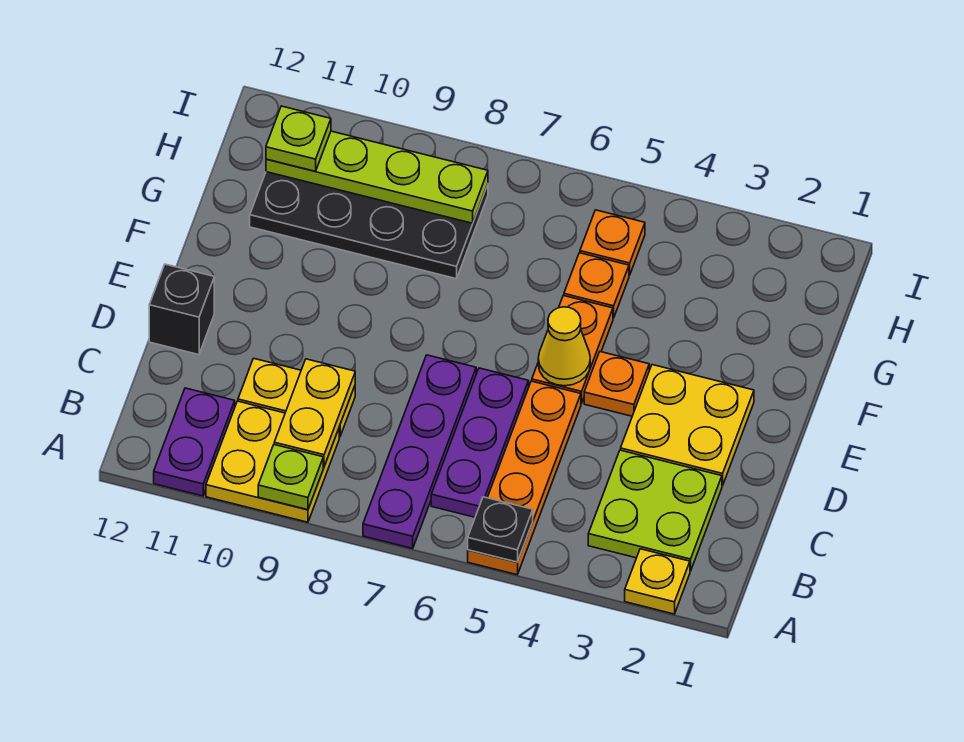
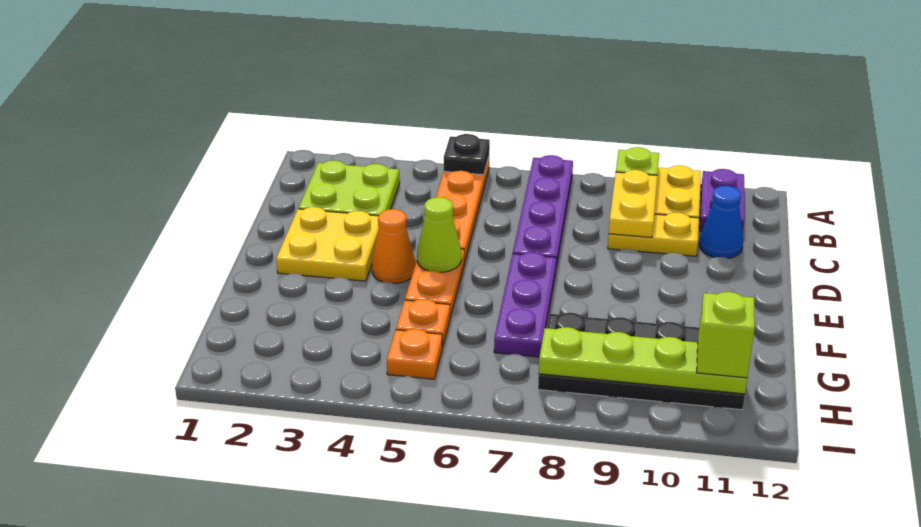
yellow 1x1 plate [625,549,690,614] -> none
purple 1x3 plate [431,368,529,517] -> purple 1x3 plate moved to [494,252,556,357]
none -> blue 1x1 cone [699,186,743,258]
black 1x1 brick [149,264,214,355] -> none
orange 1x1 plate [584,352,649,416] -> orange 1x1 cone [372,209,416,283]
yellow 1x1 cone [538,307,590,386] -> lime 1x1 cone [417,197,461,272]
lime 1x1 plate [266,106,331,171] -> lime 1x1 brick [697,292,755,378]

